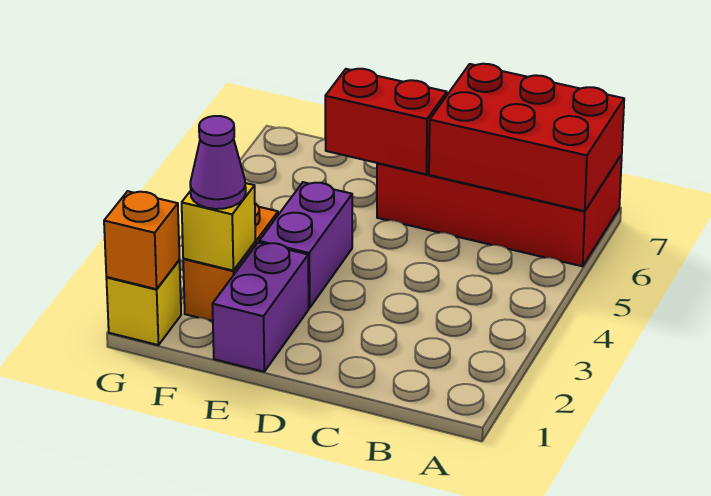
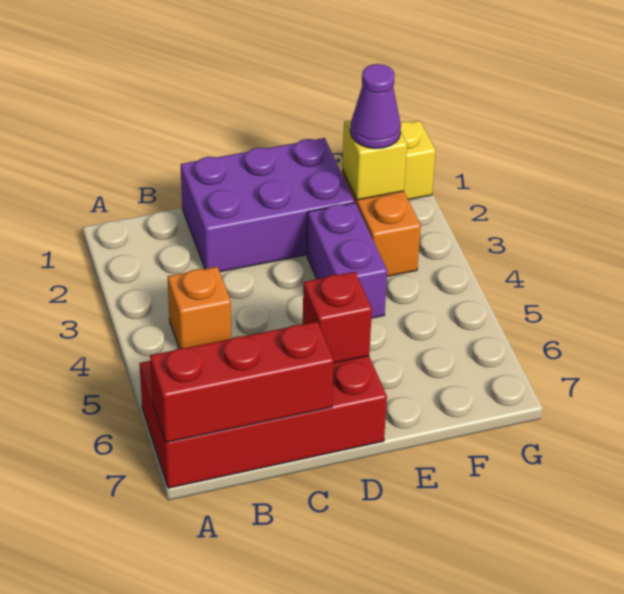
red 2x3 brick [429,64,624,211] -> red 1x3 brick [150,322,334,443]
red 1x2 brick [325,69,447,174] -> red 1x1 brick [303,272,372,363]
purple 1x2 brick [212,243,309,372] -> purple 2x3 brick [181,138,355,272]
orange 1x1 brick [104,191,180,289] -> orange 1x1 brick moved to [168,267,231,348]

